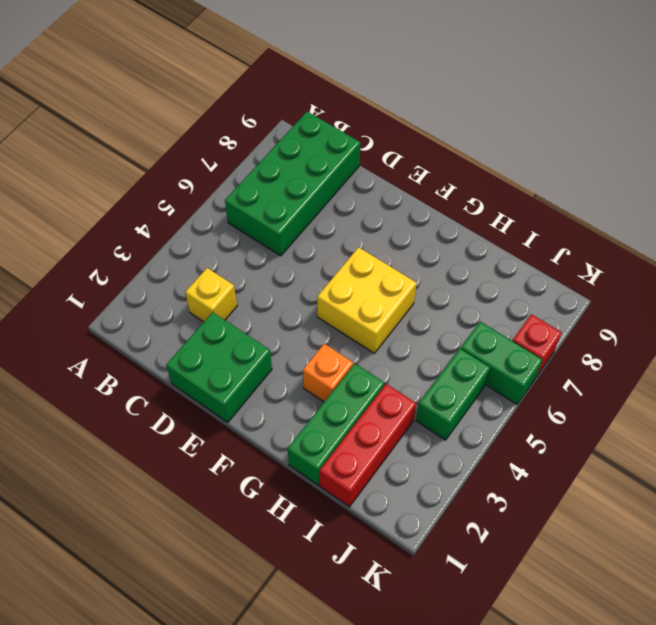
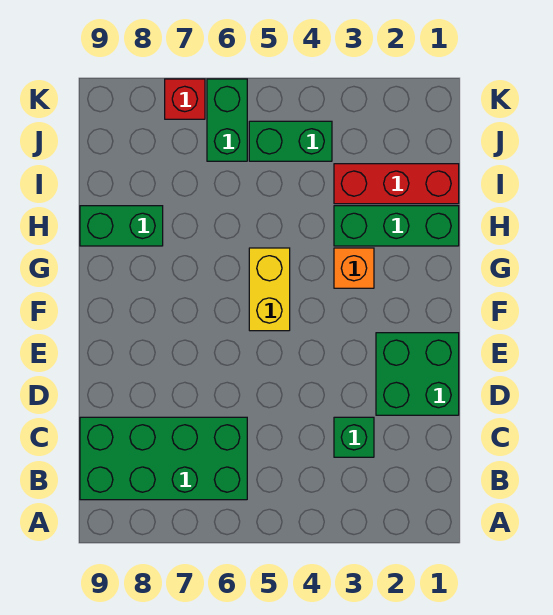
yellow 1x1 brick [185,268,237,322] -> green 1x1 brick [334,417,374,457]
yellow 2x2 brick [317,247,417,353] -> yellow 1x2 brick [249,248,290,331]
none -> green 1x2 brick [80,206,163,246]

